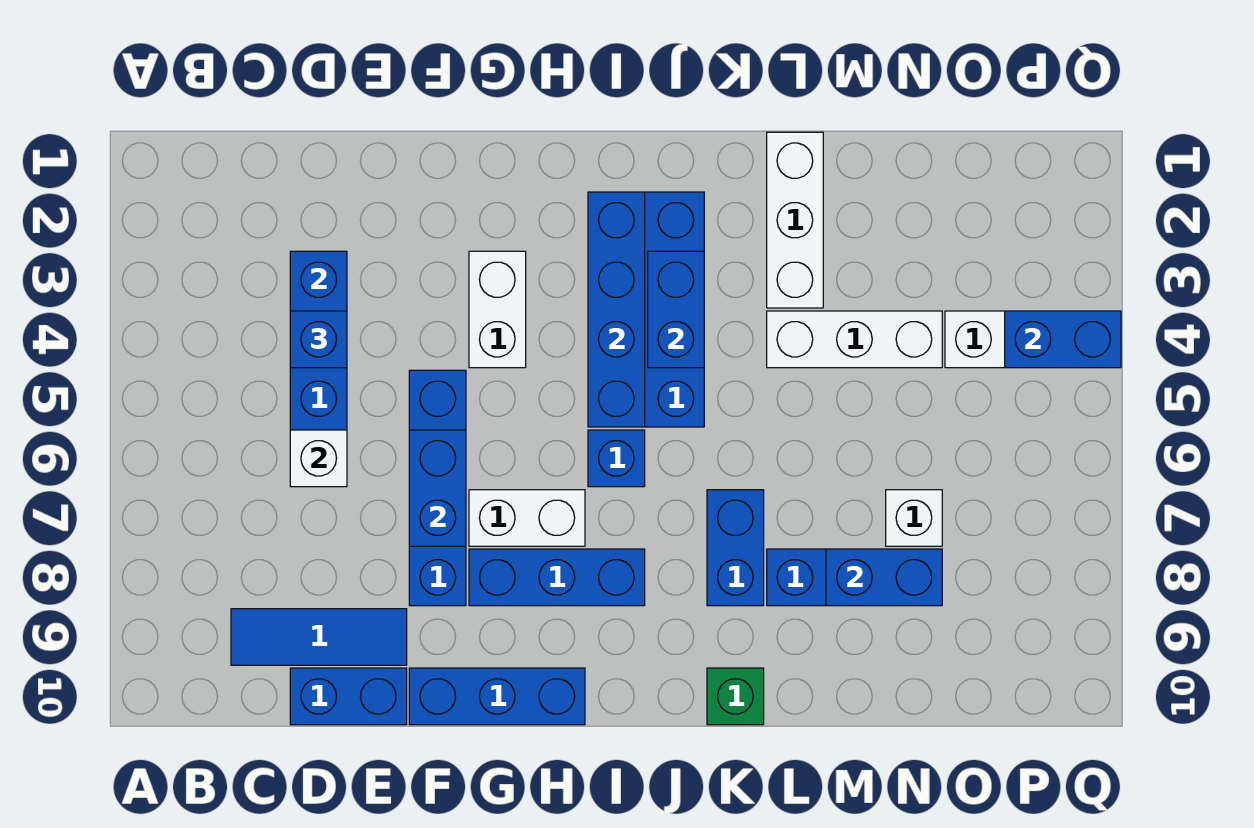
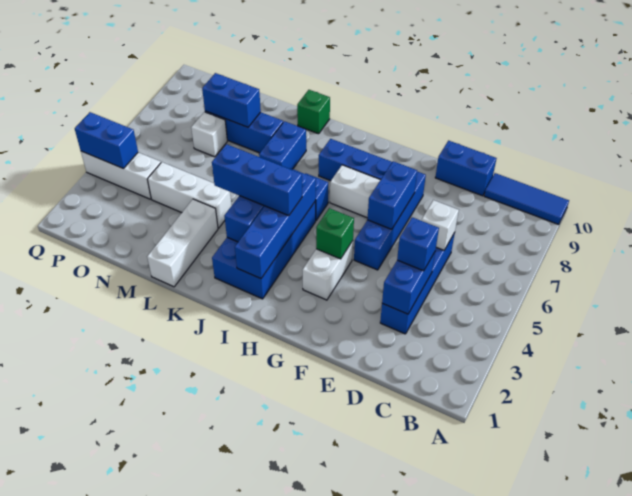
blue 1x3 tile [231,609,407,665] -> blue 1x3 tile moved to [484,173,569,225]
blue 1x3 brick [409,668,585,725] -> blue 1x3 brick moved to [212,144,302,216]
none -> green 1x1 brick [316,208,354,259]

